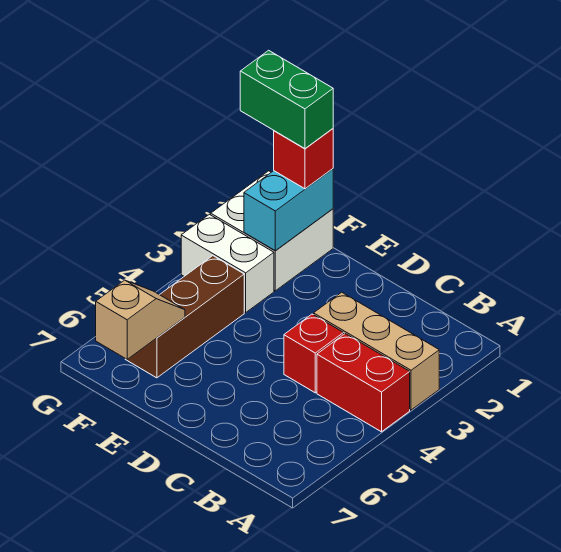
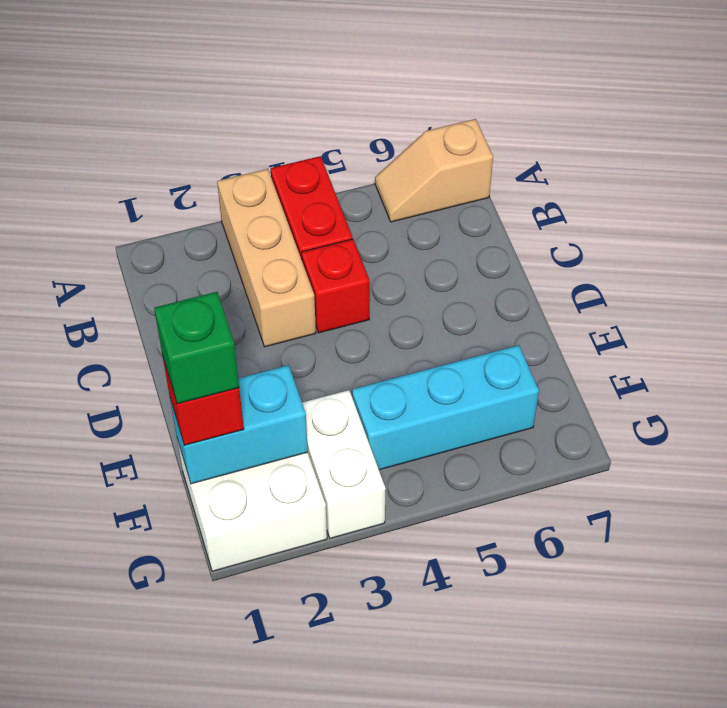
green 1x2 brick [240,50,333,148] -> green 1x1 brick [154,292,239,404]
brown 1x3 brick [126,256,244,378] -> cyan 1x3 brick [352,345,539,470]
tan 1x2 slope [96,280,185,359] -> tan 1x2 slope moved to [375,119,493,222]

